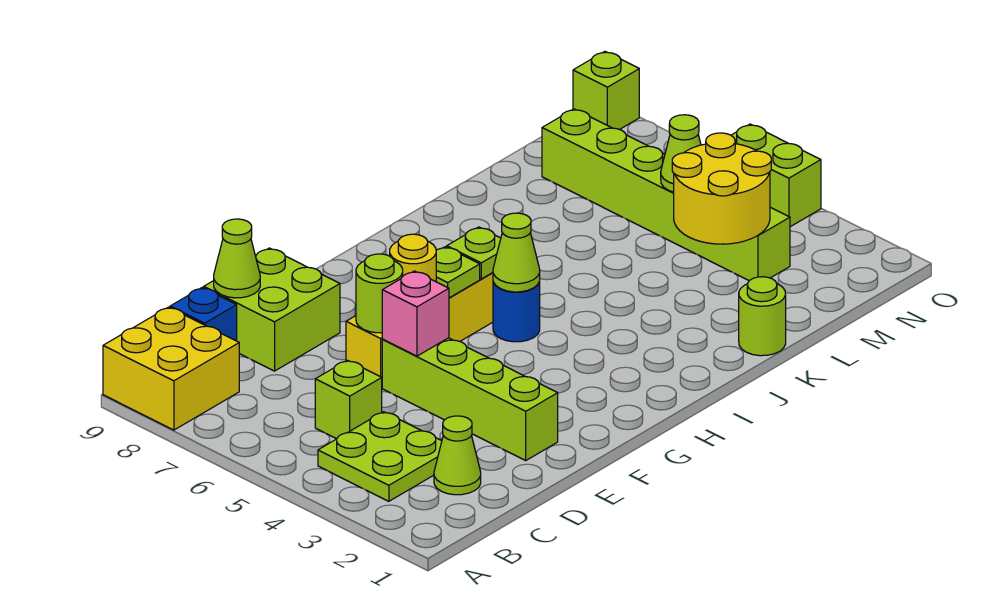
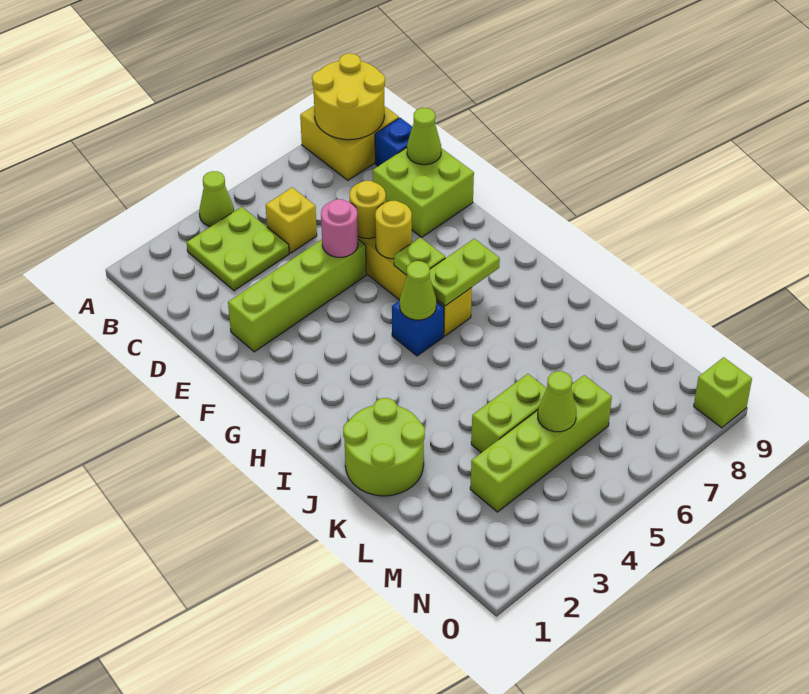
lime 1x1 cone [434,416,481,495] -> lime 1x1 cone moved to [199,171,234,227]
lime 1x1 brick [315,360,382,439] -> yellow 1x1 brick [266,187,317,253]
pink 1x1 brick [382,271,449,356] -> pink 1x1 round brick [321,199,358,257]
lime 1x1 round brick [356,254,403,333] -> yellow 1x1 round brick [350,181,386,239]
blue 1x1 round brick [493,282,540,342] -> blue 1x1 brick [392,301,444,356]
lime 1x1 plate [447,227,501,279] -> lime 1x2 plate [430,239,500,306]
lime 1x1 round brick [739,277,786,356] -> lime 2x2 round brick [343,398,425,496]
yellow 2x2 round brick [672,133,771,244] -> yellow 2x2 round brick moved to [312,53,385,140]
lime 1x6 brick [542,109,790,281] -> lime 1x4 brick [470,375,612,512]
lime 1x2 brick [731,124,821,227] -> lime 1x2 brick moved to [471,374,547,453]

